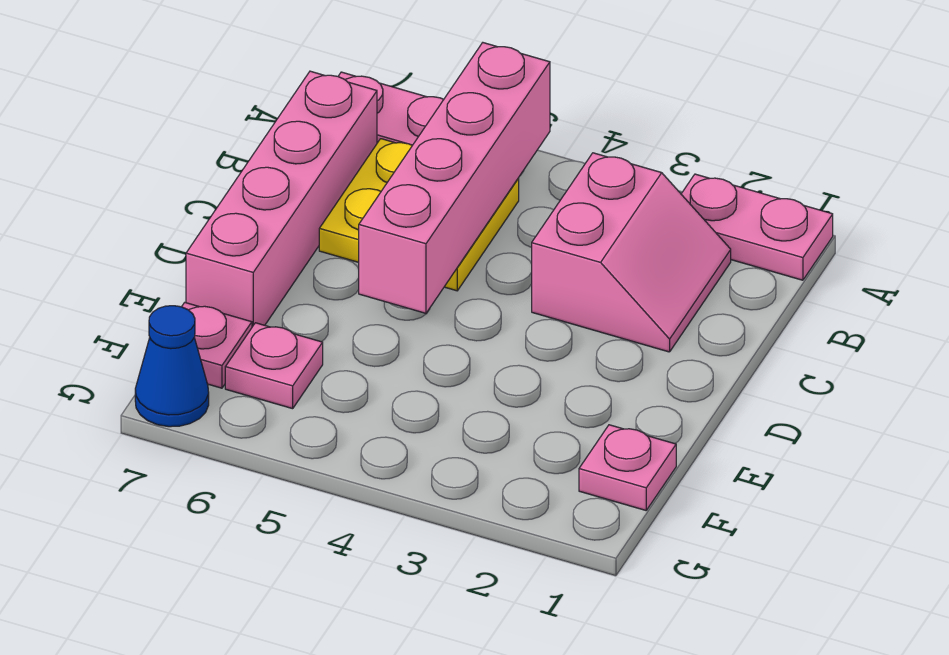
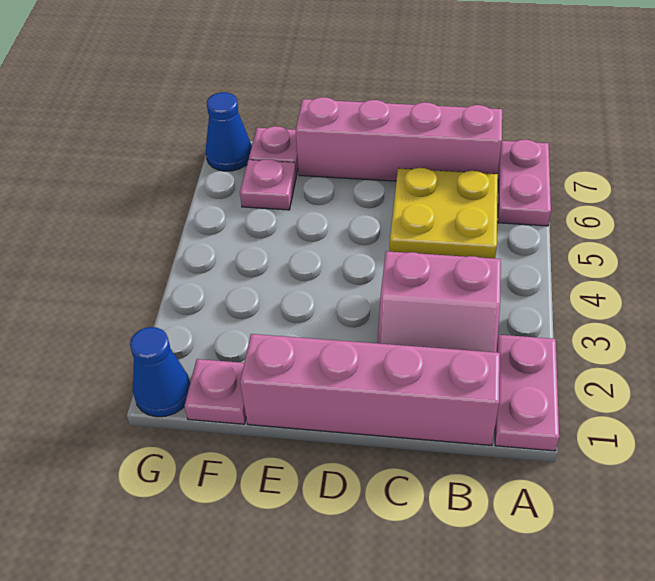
pink 1x4 brick [359,43,550,313] -> pink 1x4 brick moved to [240,334,500,445]
none -> blue 1x1 cone [130,327,190,417]

